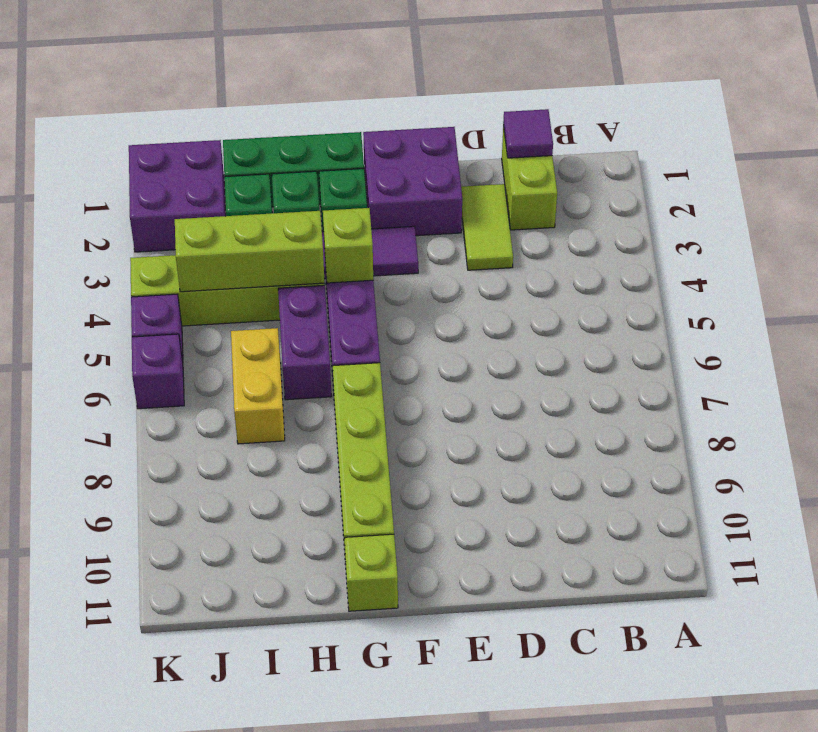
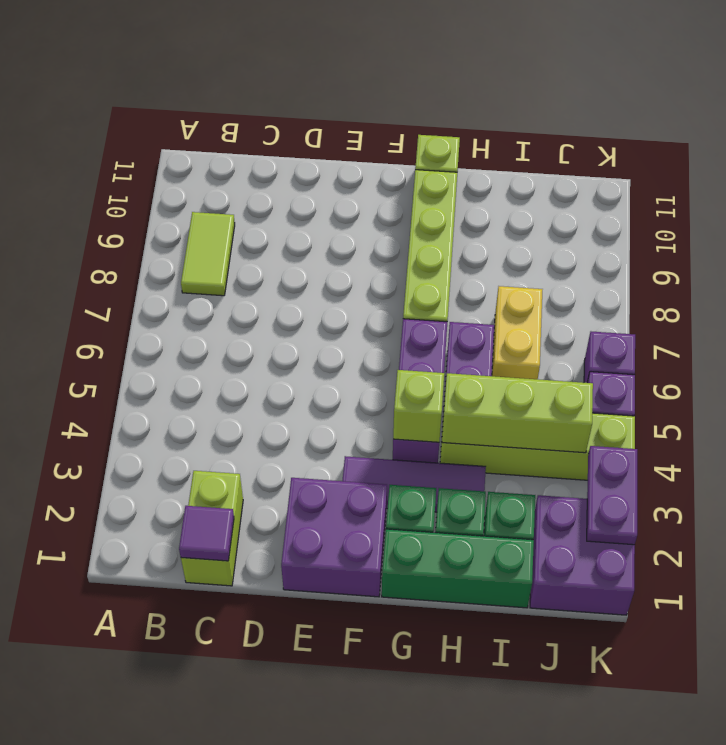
lime 1x2 tile [461,184,513,270] -> lime 1x2 tile moved to [181,212,235,296]
none -> purple 1x2 plate [587,446,637,545]

